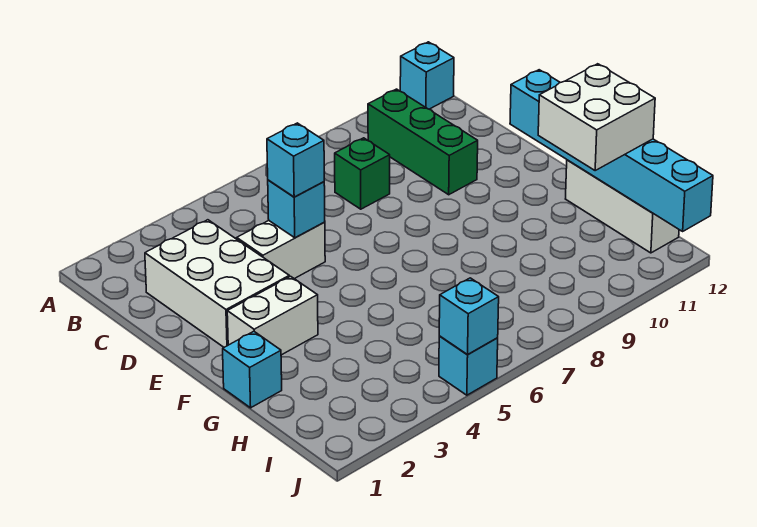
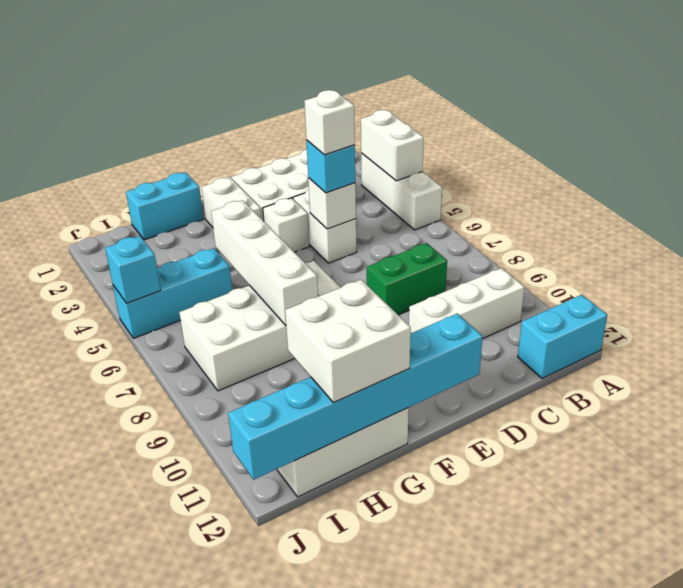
none -> white 1x3 brick [361,153,442,230]
none -> white 1x2 brick [361,110,424,181]
cyan 1x1 brick [400,42,454,109] -> cyan 1x2 brick [518,295,607,379]
green 1x3 brick [368,89,478,195] -> white 1x3 brick [409,268,524,339]
green 1x1 brick [335,138,390,209] -> green 1x2 brick [367,243,447,315]
cyan 1x1 brick [268,180,325,238] -> white 1x1 brick [308,178,356,229]
none -> white 1x1 brick [304,90,355,155]
none -> white 1x1 brick [263,198,309,252]
none -> white 2x4 brick [179,261,341,391]
cyan 1x1 brick [223,331,282,408] -> cyan 1x2 brick [126,172,203,240]
none -> white 1x4 brick [211,200,318,325]
cyan 1x1 brick [439,336,498,395] -> cyan 1x3 brick [113,248,232,338]

